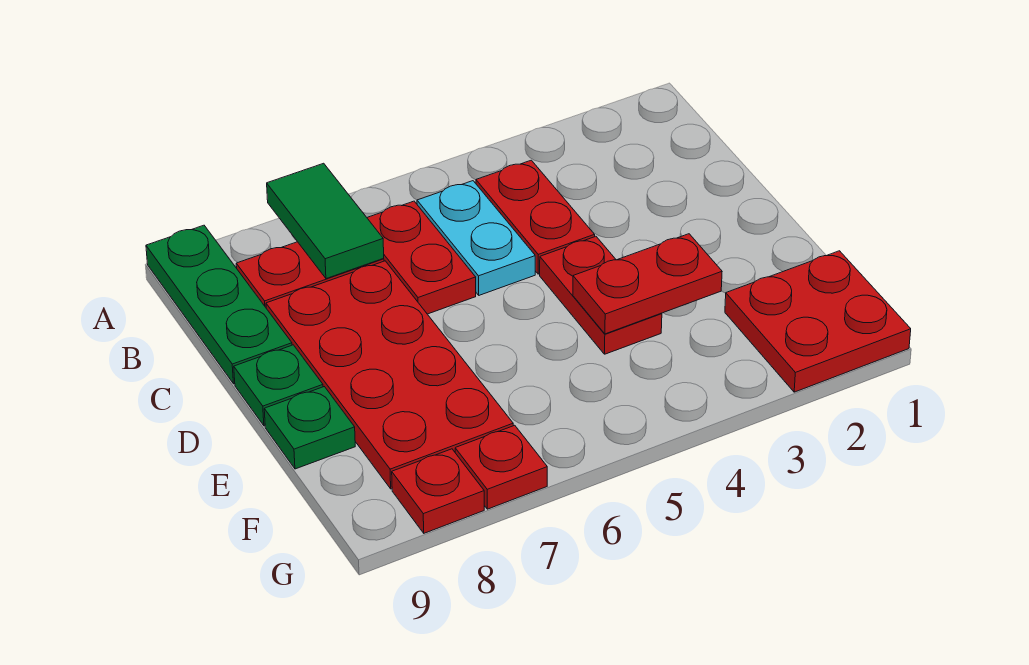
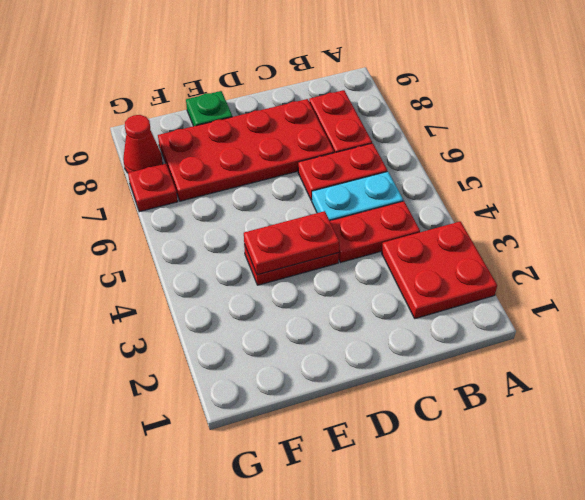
green 1x2 tile [267,163,384,279] -> none
green 1x3 plate [146,225,292,384] -> none
green 1x1 plate [234,345,323,426] -> none
red 1x2 plate [573,234,722,334] -> red 1x2 plate turned to [244,211,339,275]
red 2x2 plate [725,251,911,392] -> red 2x2 plate moved to [382,221,497,319]
red 1x1 plate [392,449,484,533] -> red 1x1 cone [123,115,163,173]

